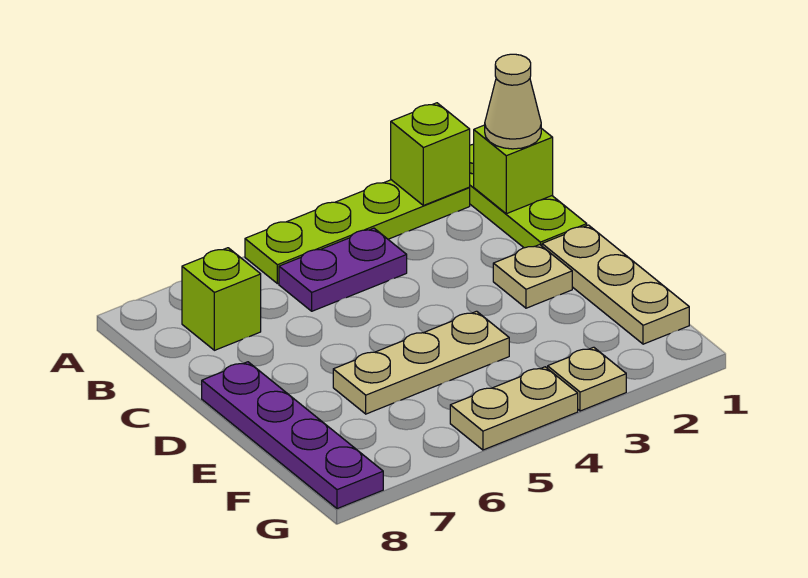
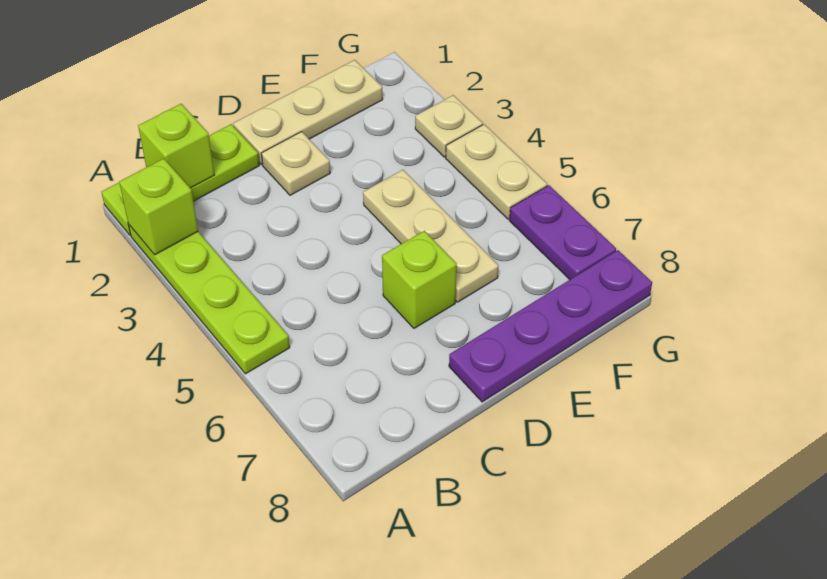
tan 1x1 cone [485,54,541,149] -> none
purple 1x2 plate [279,228,407,311] -> purple 1x2 plate moved to [509,185,616,280]
lime 1x1 brick [182,248,261,350] -> lime 1x1 brick moved to [382,231,457,328]

